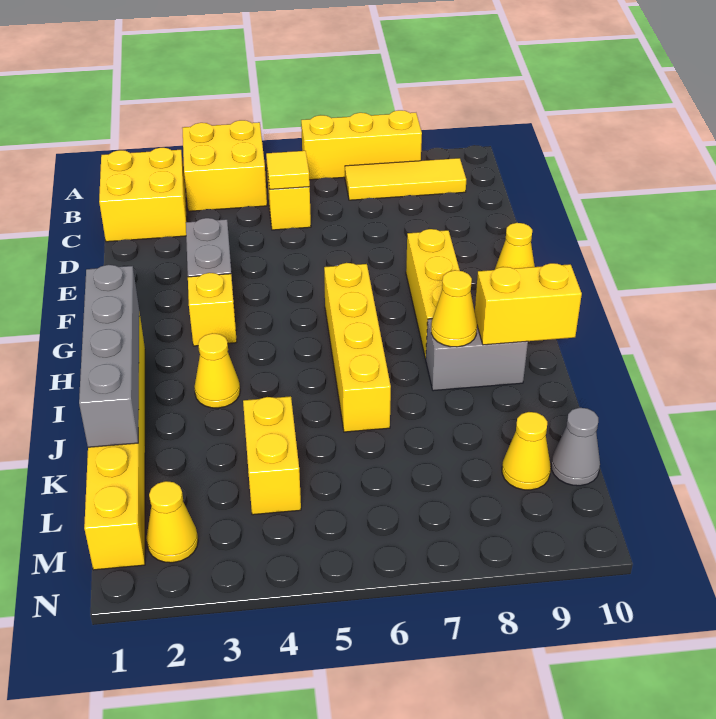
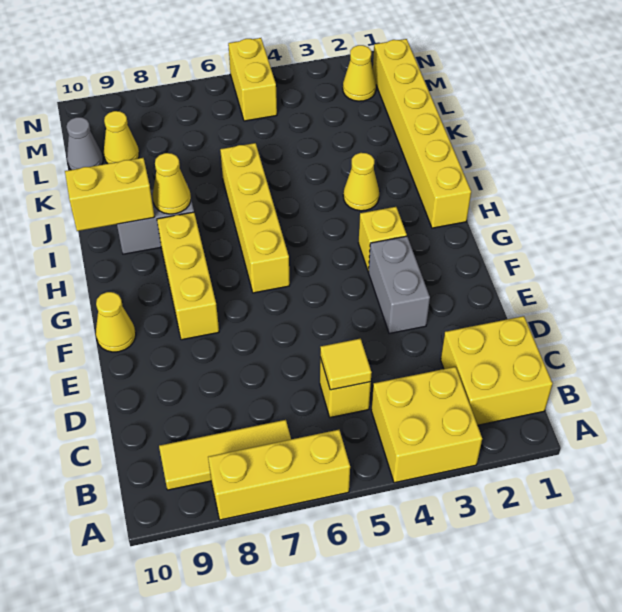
grey 1x4 brick [79,265,139,447] -> none
yellow 1x2 brick [243,396,301,515] -> yellow 1x2 brick moved to [228,38,277,121]

